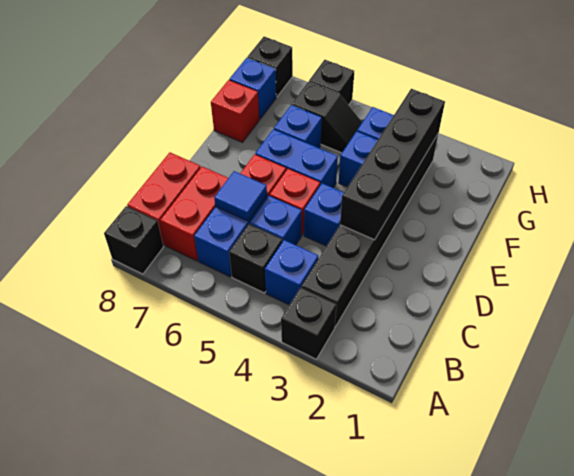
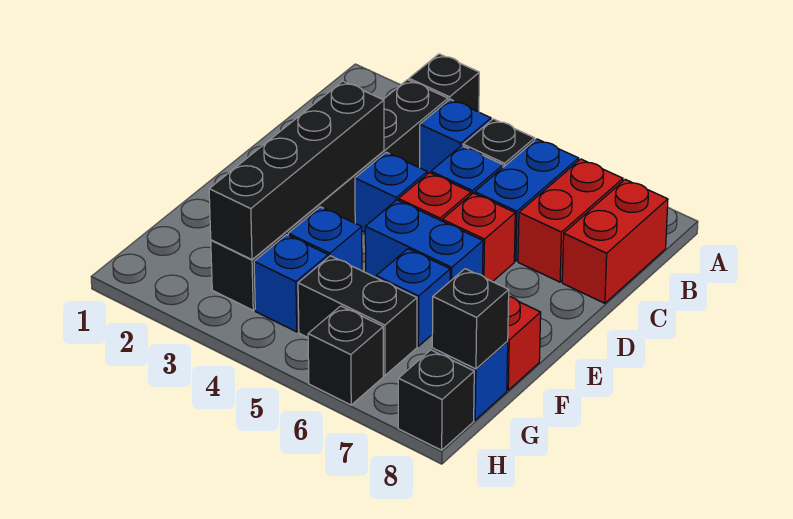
black 1x1 brick [104,206,163,274] -> black 1x1 brick moved to [432,269,509,369]
blue 1x1 tile [214,171,267,221] -> none
black 1x2 slope [292,82,362,153] -> black 1x2 brick [298,256,417,375]

